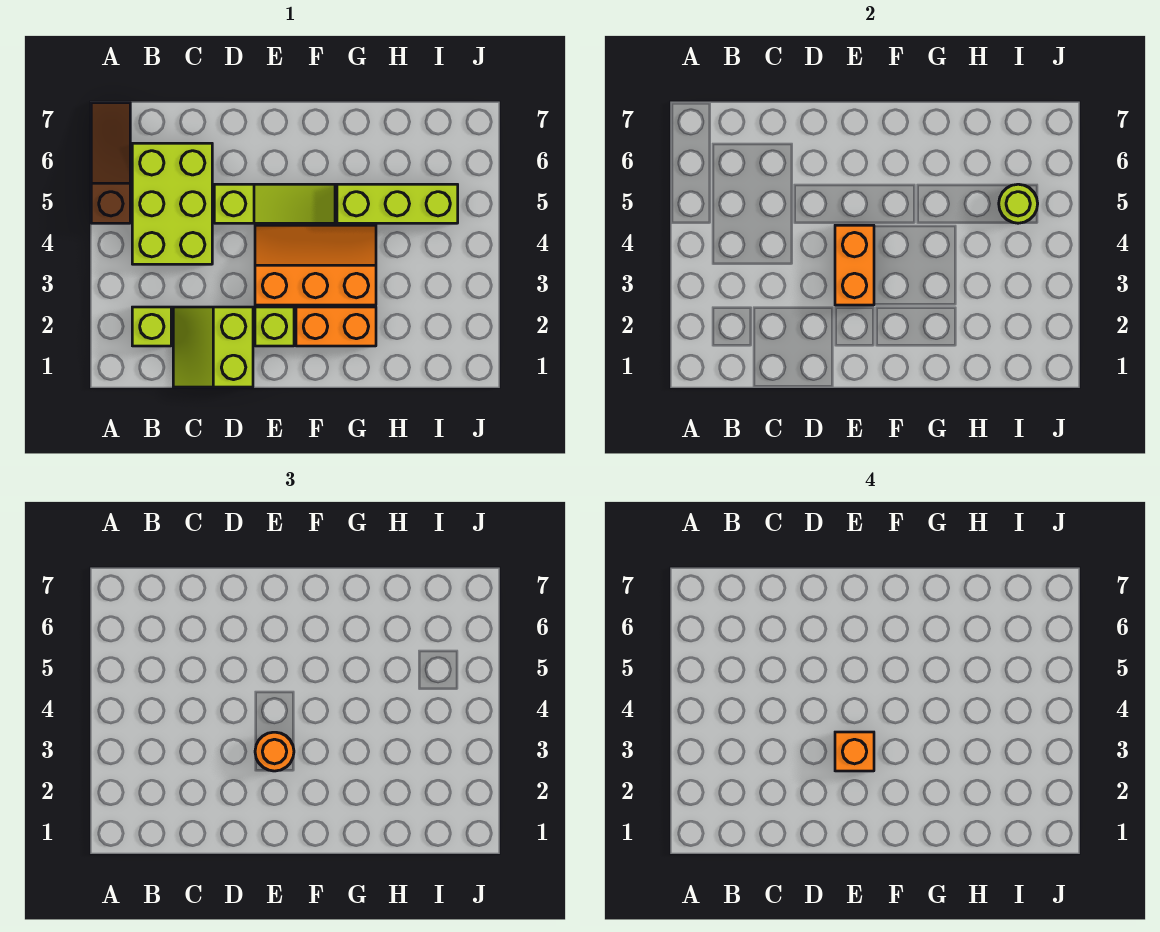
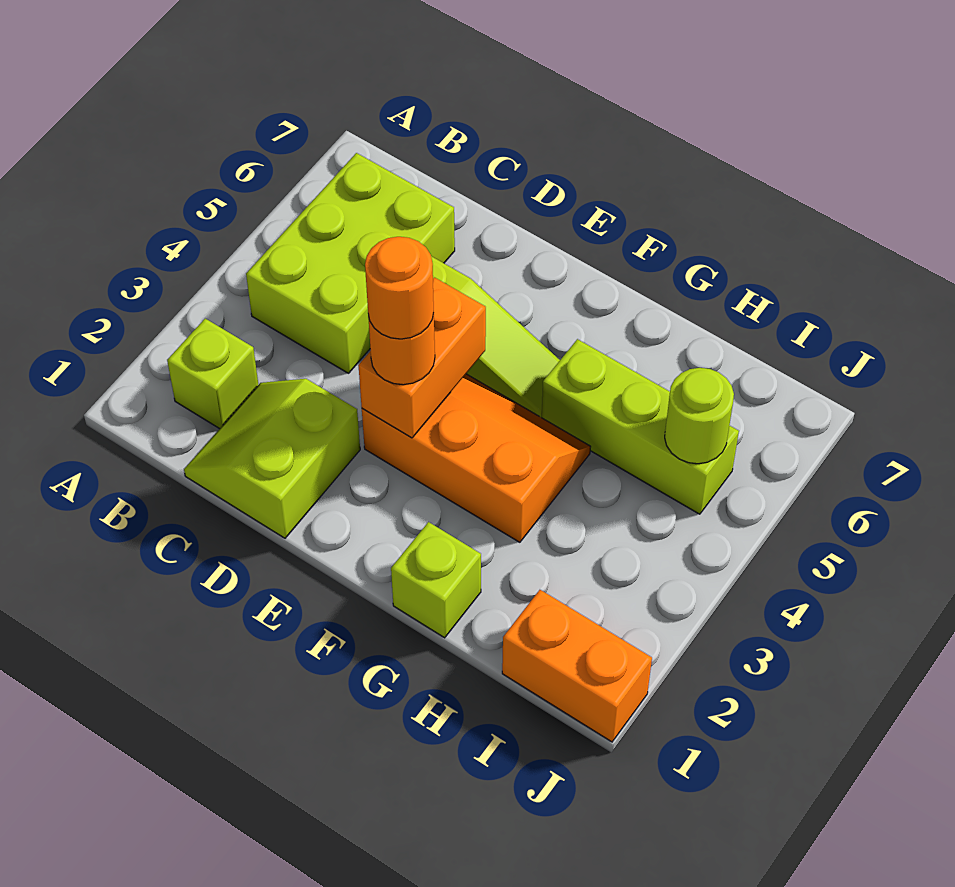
brown 1x3 slope [91,103,130,223] -> none
lime 1x1 brick [255,307,294,346] -> lime 1x1 brick moved to [391,522,481,638]
orange 1x1 brick [835,732,874,771] -> orange 1x1 round brick [365,237,434,339]
orange 1x2 brick [296,307,376,346] -> orange 1x2 brick moved to [502,590,652,742]

